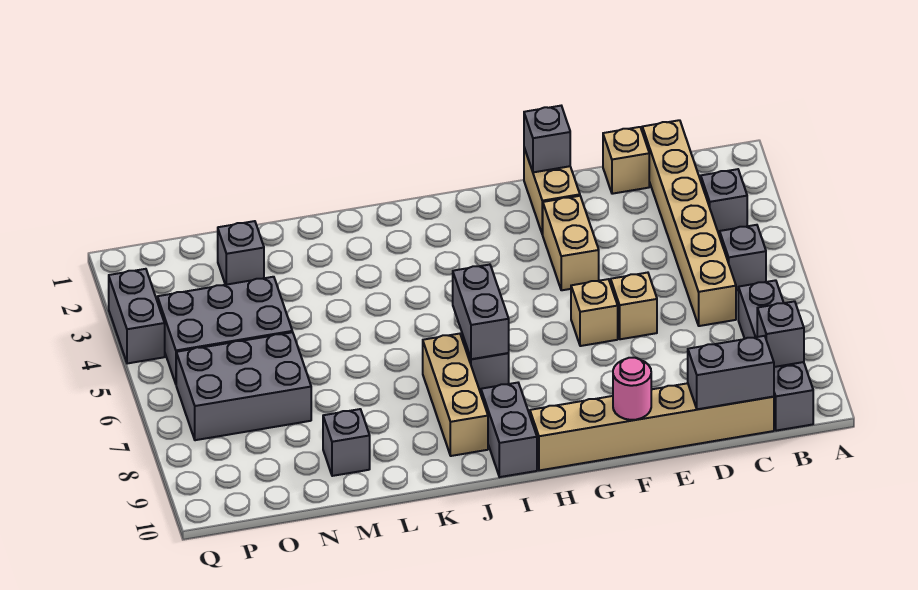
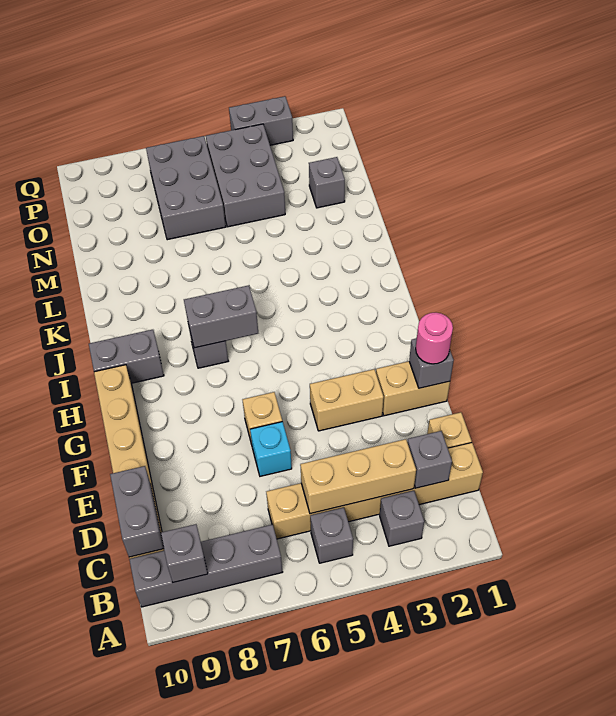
tan 1x1 brick [611,273,657,339] -> cyan 1x1 brick [250,422,292,476]
pink 1x1 round brick [613,358,651,420] -> pink 1x1 round brick moved to [416,313,453,364]
tan 1x3 brick [423,334,488,456] -> tan 1x3 brick moved to [300,439,416,514]
grey 1x1 brick [323,409,370,476] -> grey 1x1 brick moved to [407,431,452,488]

